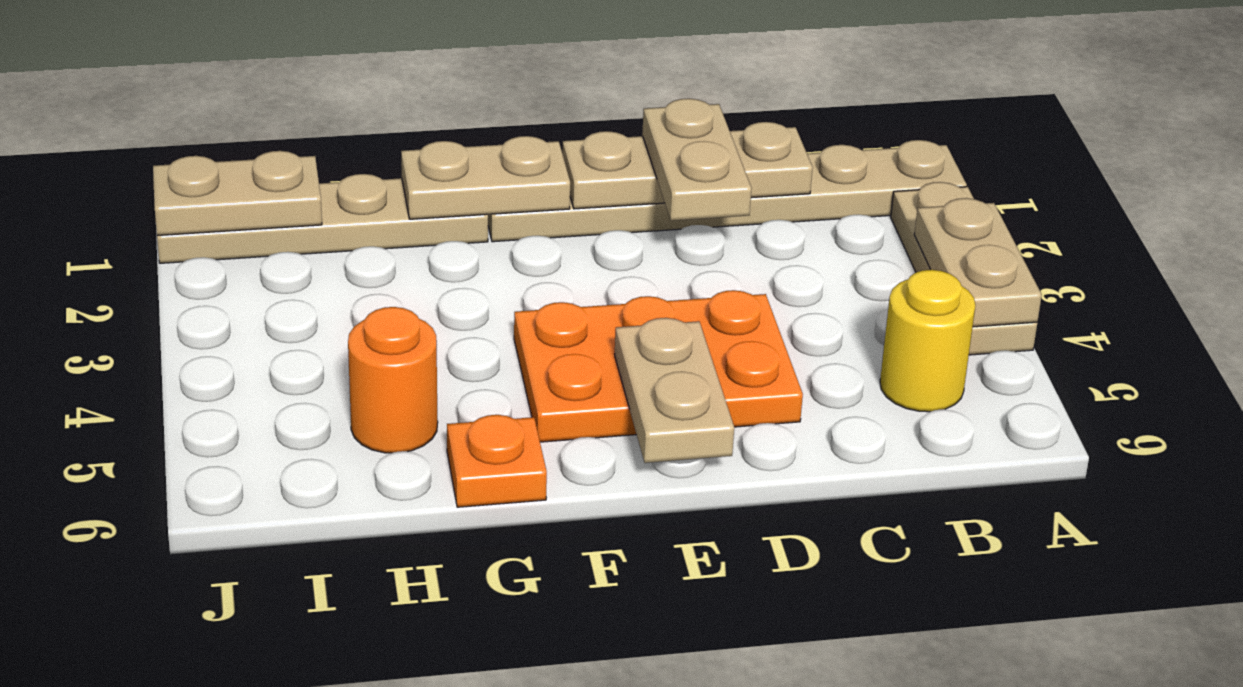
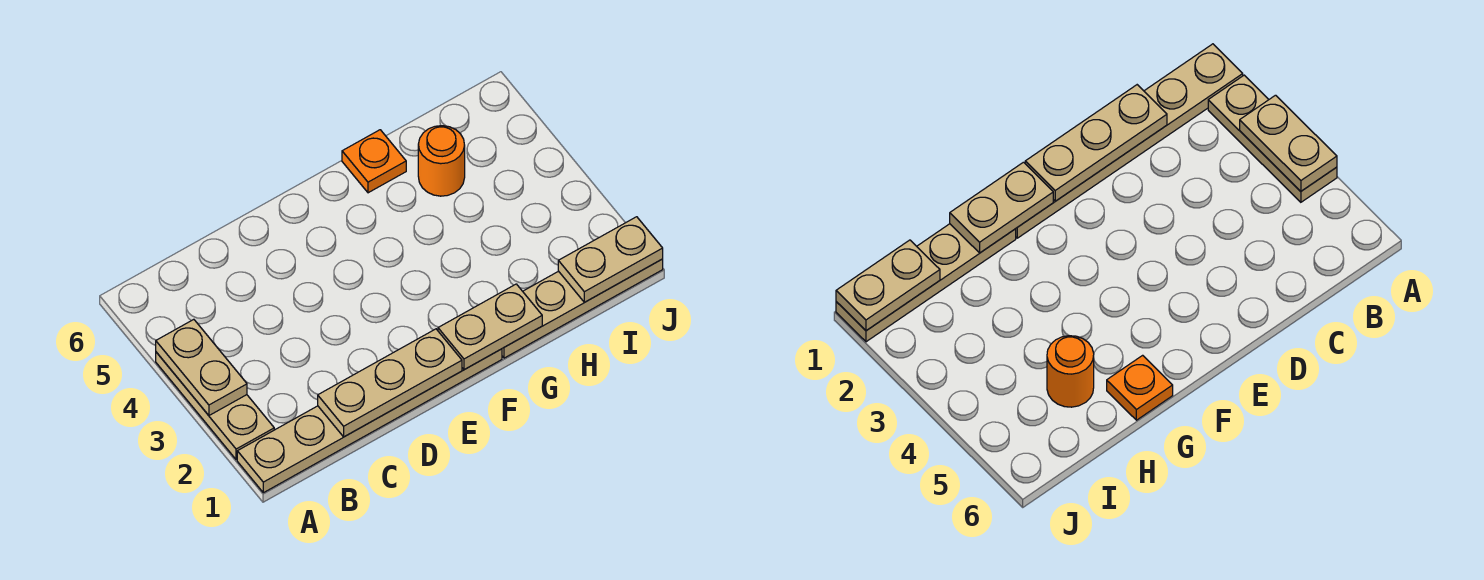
yellow 1x1 round brick [880,270,975,412] -> none
tan 1x2 plate [642,98,751,221] -> none
orange 2x3 plate [514,290,803,442] -> none
tan 1x2 plate [615,318,734,463] -> none

